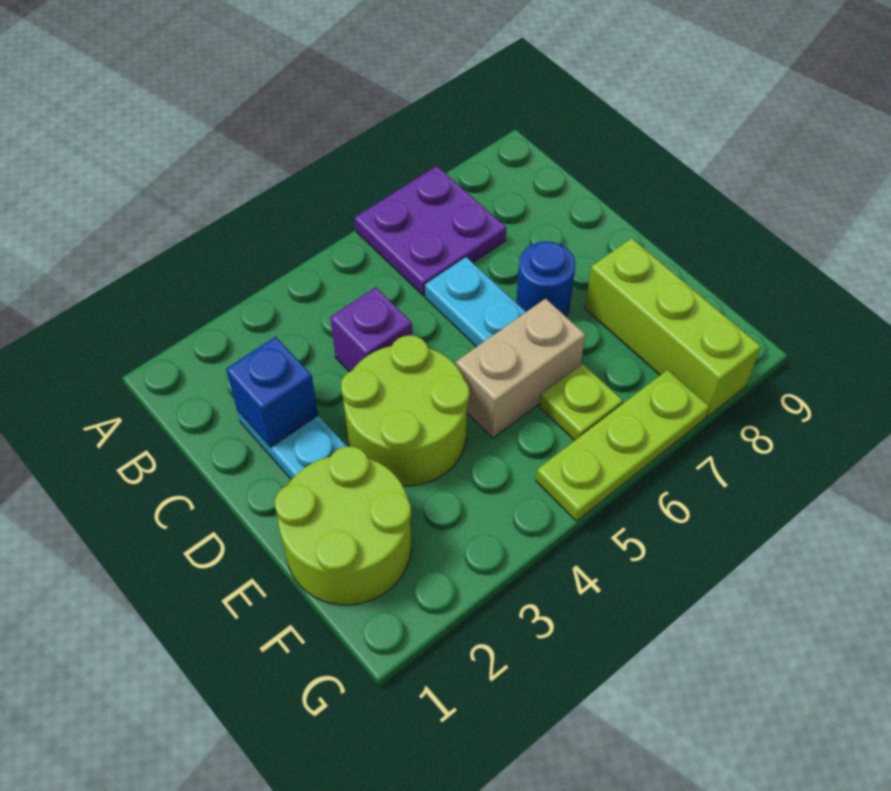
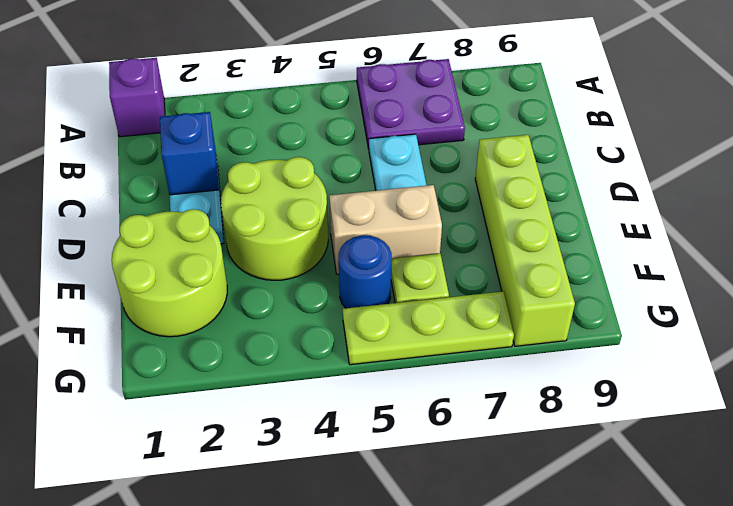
purple 1x1 brick [330,287,413,372] -> purple 1x1 brick moved to [109,58,165,137]
blue 1x1 round brick [516,242,575,317] -> blue 1x1 round brick moved to [339,235,392,308]
lime 1x3 brick [585,238,761,417] -> lime 1x4 brick [475,135,575,346]

